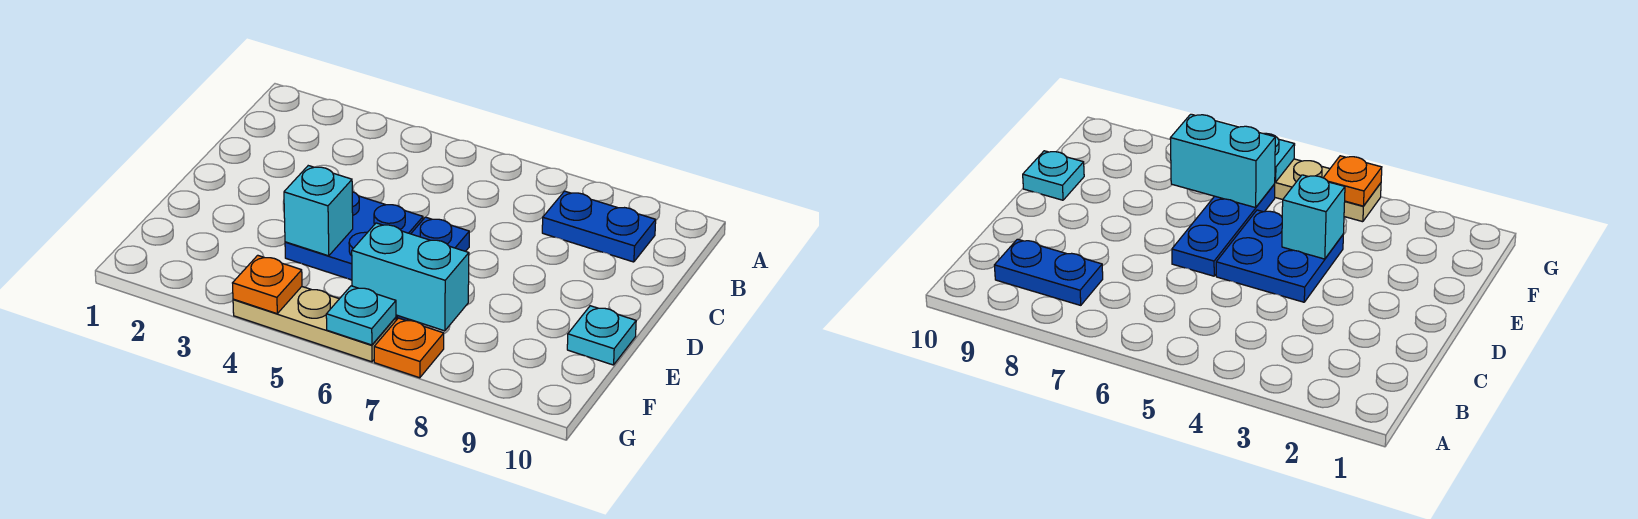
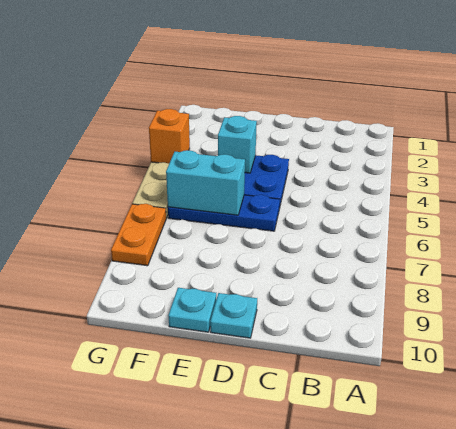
blue 1x2 plate [542,191,656,262] -> none
cyan 1x2 brick [352,223,469,331] -> cyan 1x2 brick turned to [166,150,245,215]
orange 1x1 plate [233,255,302,314] -> orange 1x1 brick [149,109,190,164]
cyan 1x1 plate [326,286,396,345] -> cyan 1x1 plate moved to [210,293,257,338]
orange 1x1 plate [374,318,444,378] -> orange 1x2 plate [111,204,166,266]

